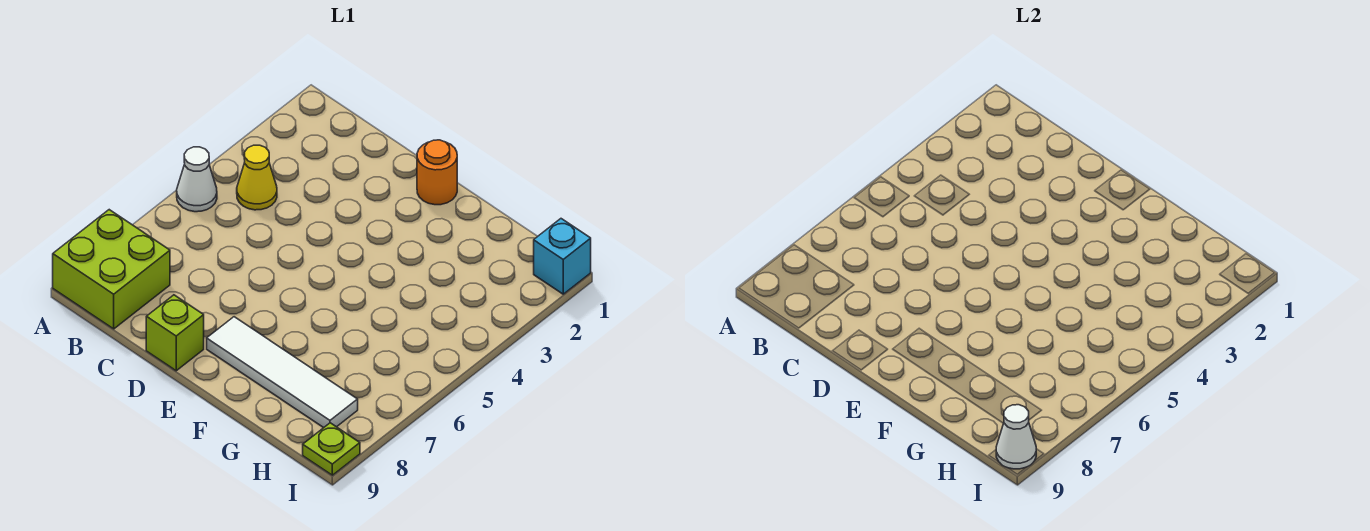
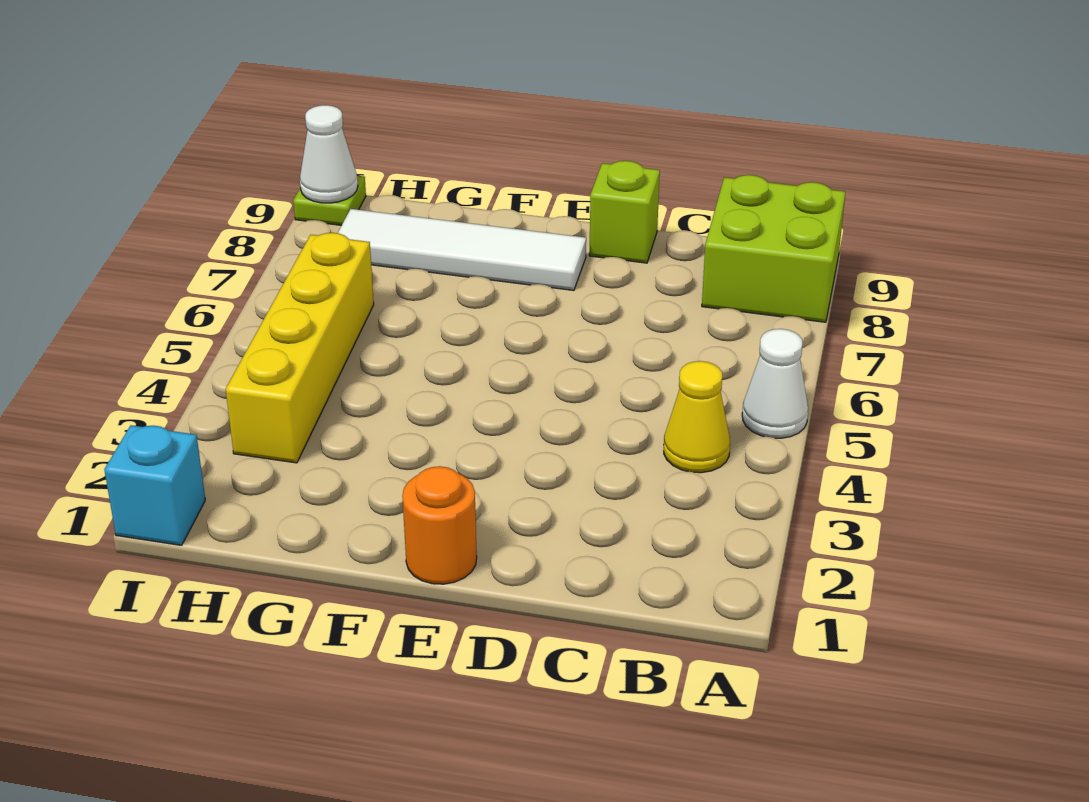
none -> yellow 1x4 brick [226,233,374,463]

